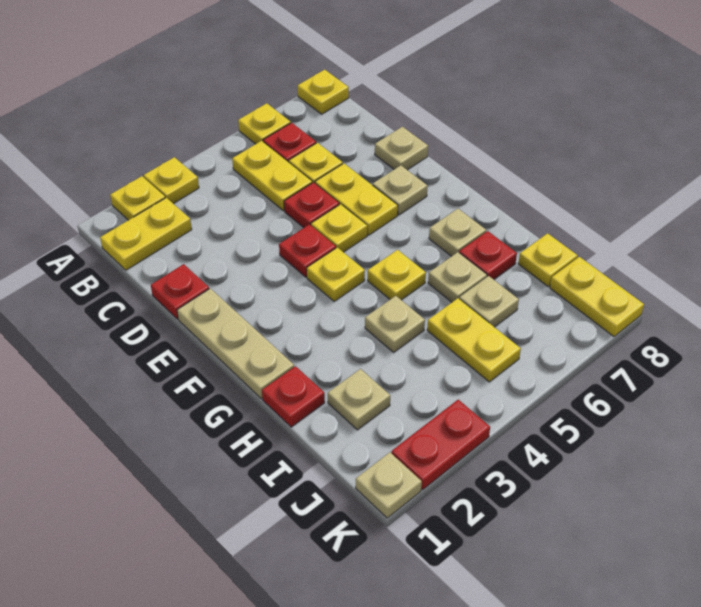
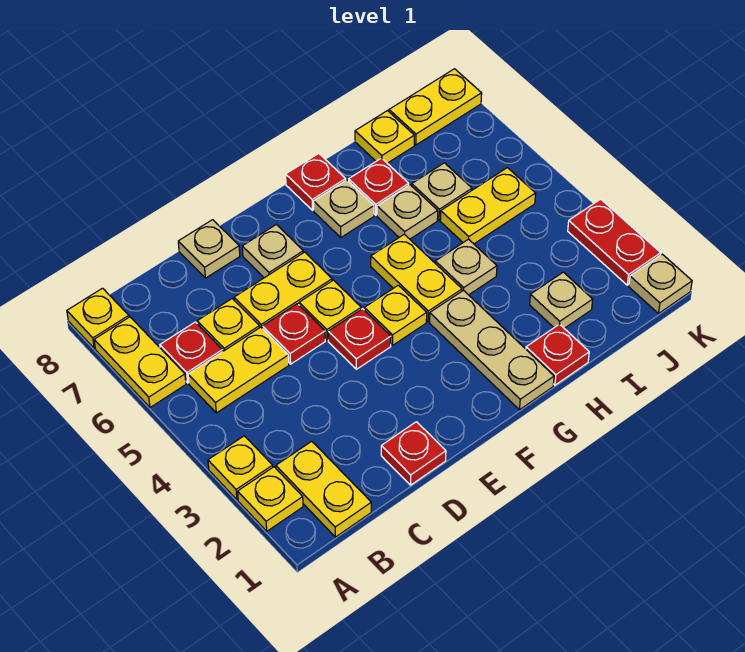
yellow 1x1 plate [238,103,291,144] -> yellow 1x2 plate [94,317,186,407]
tan 1x3 plate [177,288,294,399] -> tan 1x3 plate turned to [430,290,554,410]
yellow 1x1 plate [368,250,426,300] -> yellow 1x2 plate [371,234,462,322]
none -> red 1x1 plate [286,154,346,210]

